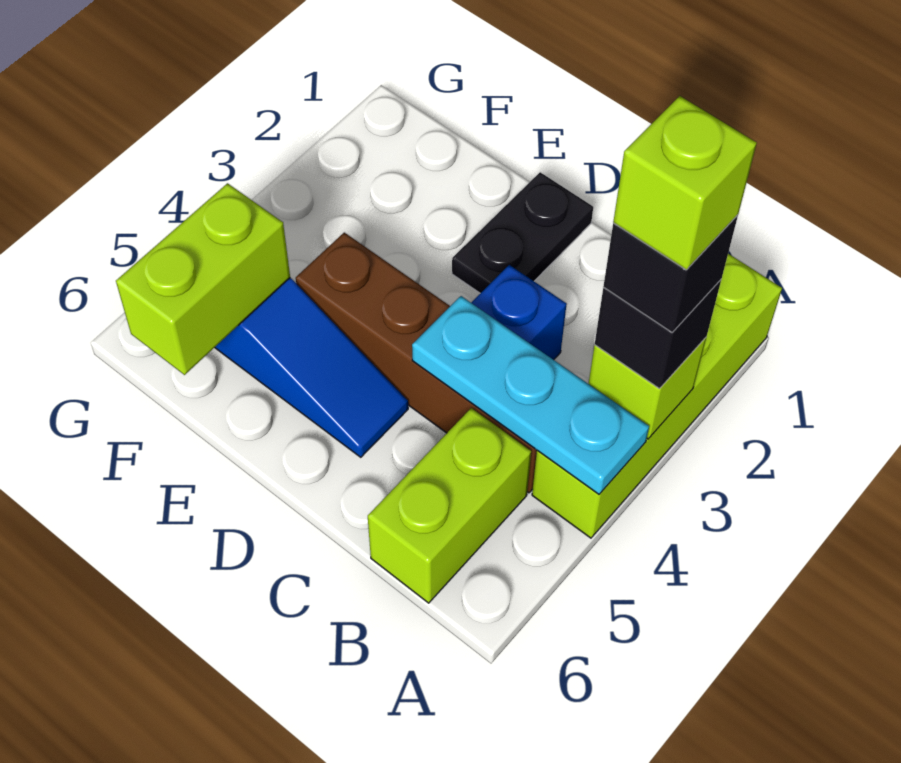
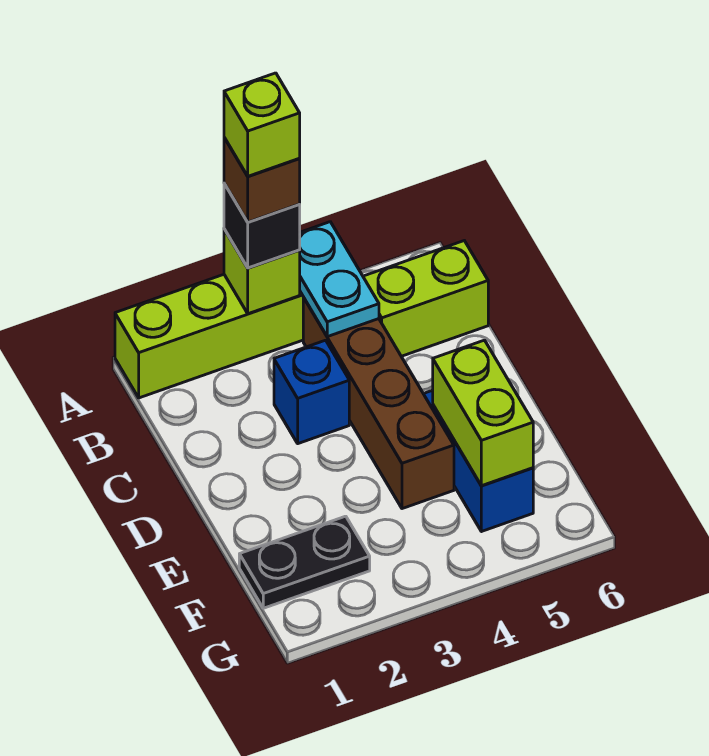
black 1x1 brick [603,215,738,332] -> brown 1x1 brick [224,138,300,222]
cyan 1x3 plate [412,296,649,494] -> cyan 1x2 plate [300,222,379,337]
black 1x2 plate [452,172,593,293] -> black 1x2 plate moved to [239,516,370,608]
lime 1x2 brick [116,183,290,375] -> lime 1x2 brick turned to [433,340,533,486]

